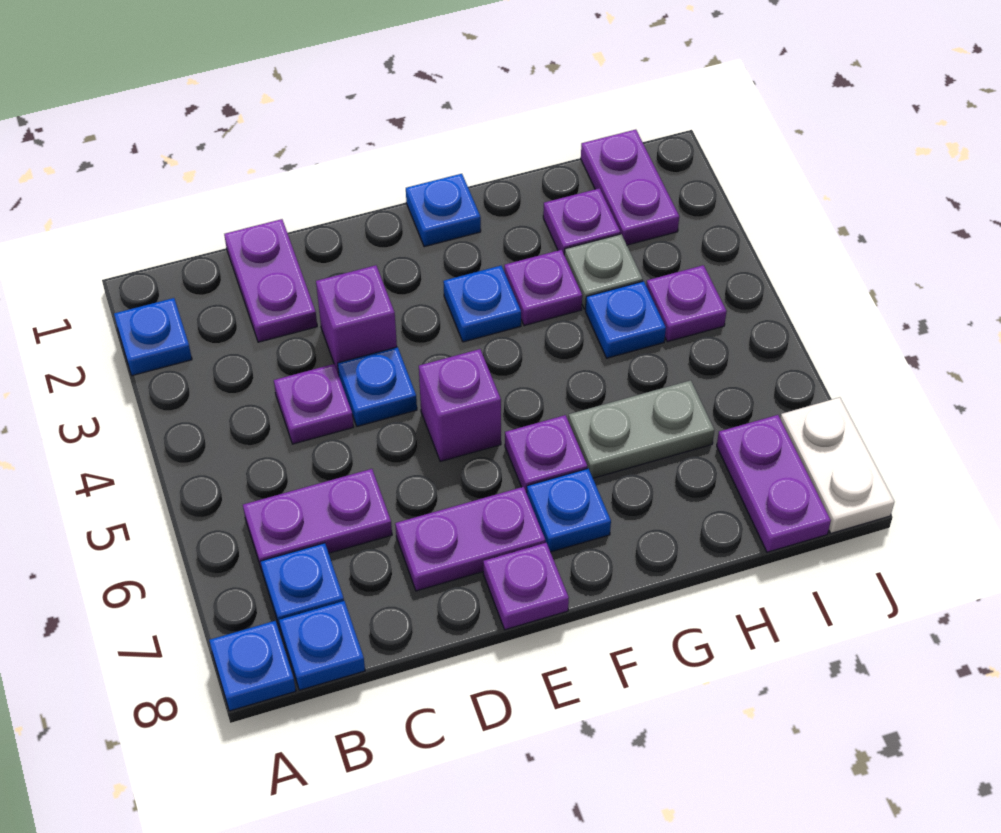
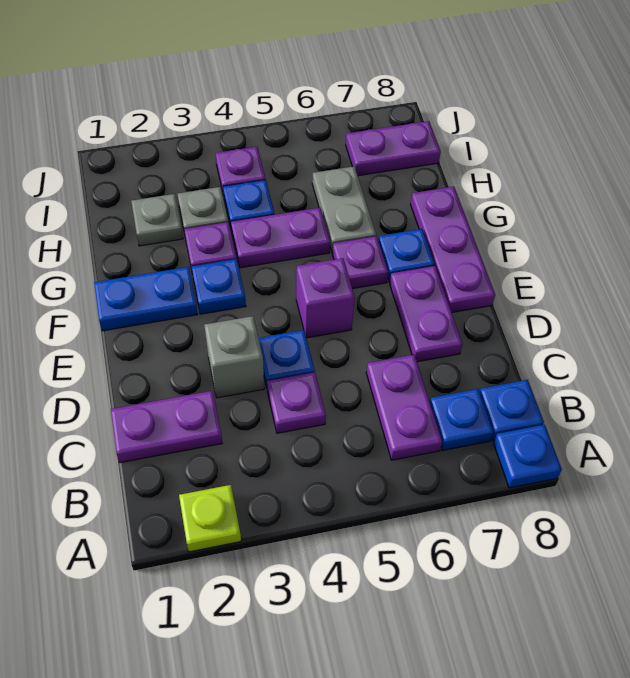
blue 1x1 plate [114,298,192,376] -> lime 1x1 plate [179,485,241,552]
purple 1x1 brick [316,265,397,375] -> grey 1x1 brick [204,316,264,398]
purple 1x1 plate [483,543,569,630] -> purple 1x3 plate [411,187,495,312]
blue 1x1 plate [406,174,481,247] -> blue 1x2 plate [94,267,198,331]
purple 1x1 plate [543,188,620,253] -> grey 1x1 plate [131,194,183,246]
purple 1x2 plate [581,130,679,245] -> purple 1x2 plate moved to [231,208,330,268]
white 1x2 plate [780,397,894,533] -> none

